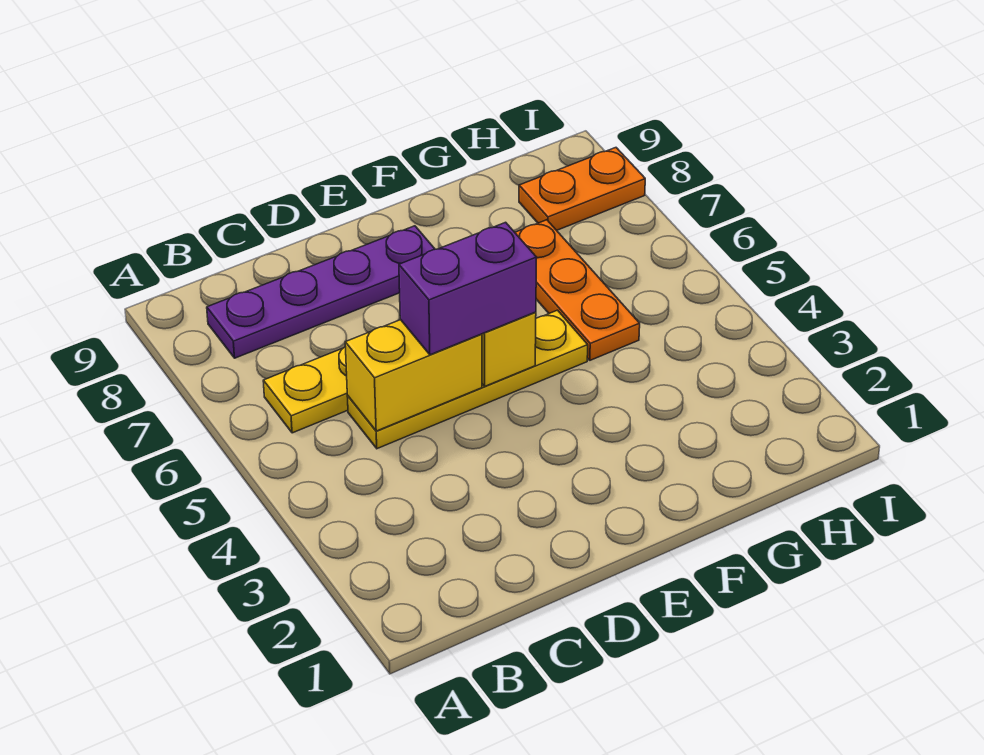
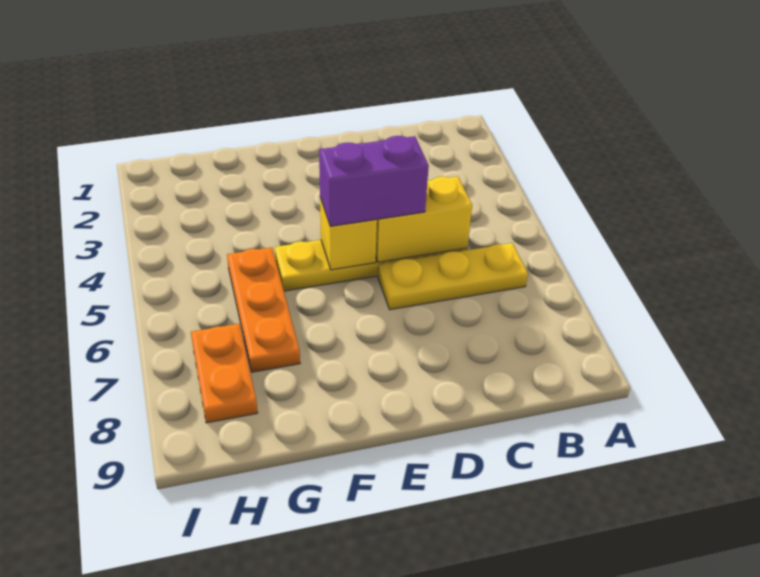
purple 1x4 plate [207,226,435,358] -> none
orange 1x2 plate [519,148,645,230] -> orange 1x2 plate turned to [191,324,258,423]

